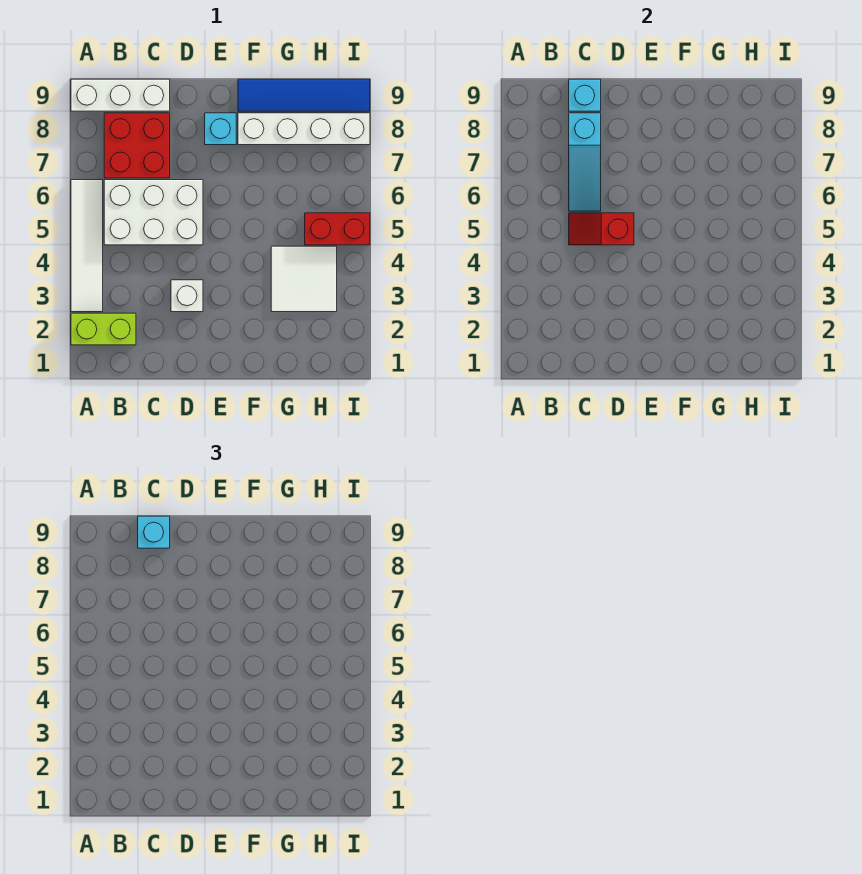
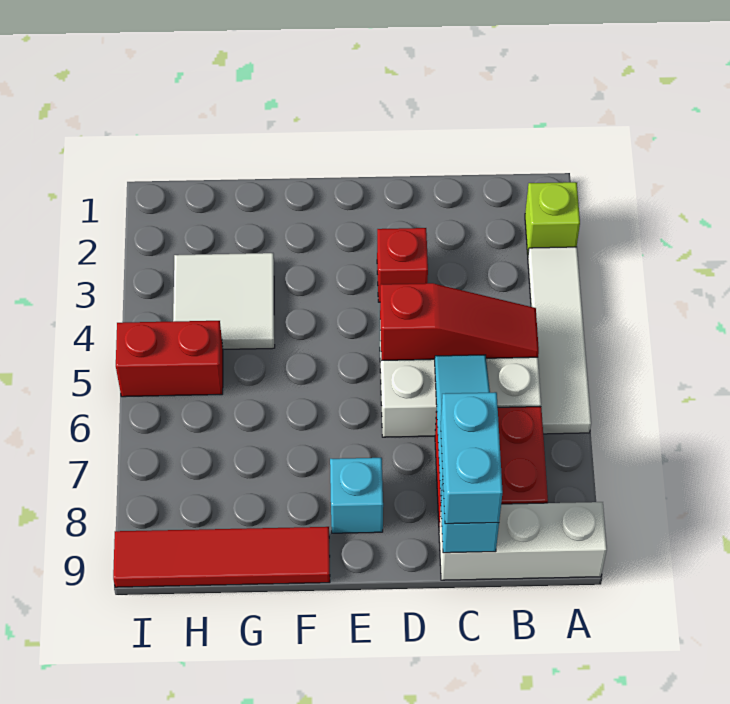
lime 1x2 brick [71,313,136,345] -> lime 1x1 brick [525,182,580,254]
red 1x2 slope [569,213,634,245] -> red 1x3 slope [380,283,539,361]
cyan 1x1 brick [138,516,170,548] -> cyan 1x2 brick [441,392,503,524]
white 1x1 brick [171,280,203,312] -> red 1x1 brick [377,228,428,302]
white 1x4 brick [238,113,370,145] -> none
blue 1x4 tile [238,79,370,111] -> red 1x4 tile [113,527,330,587]

